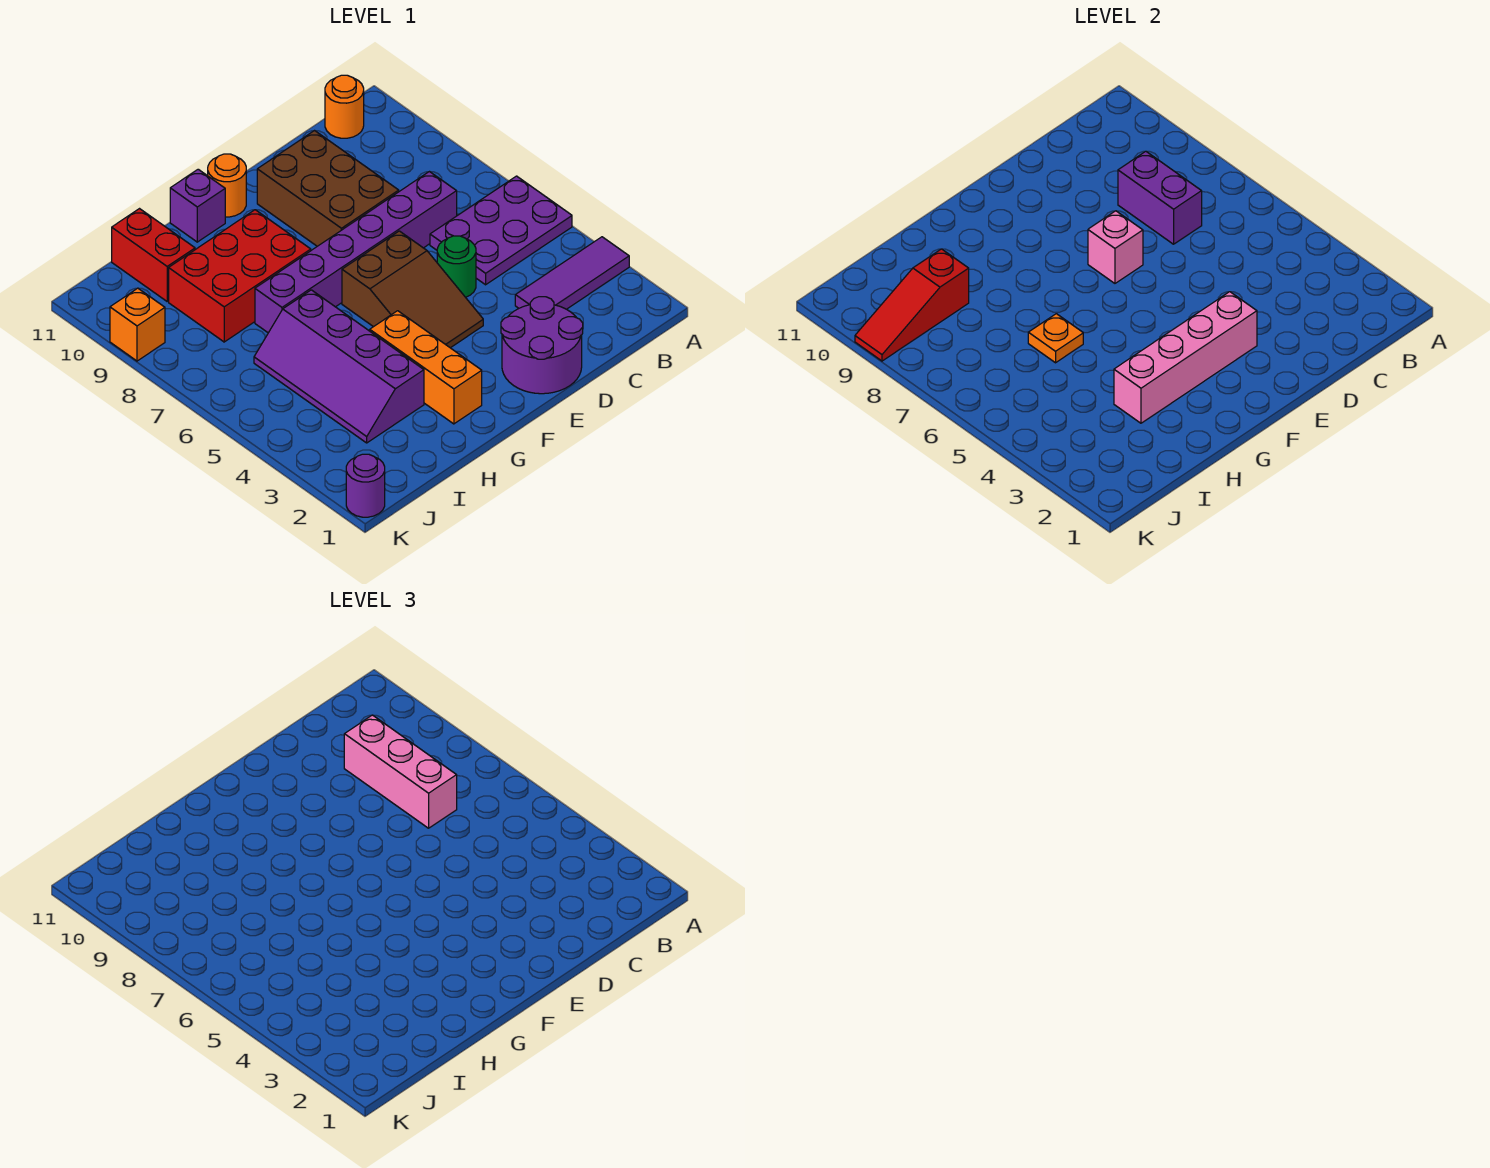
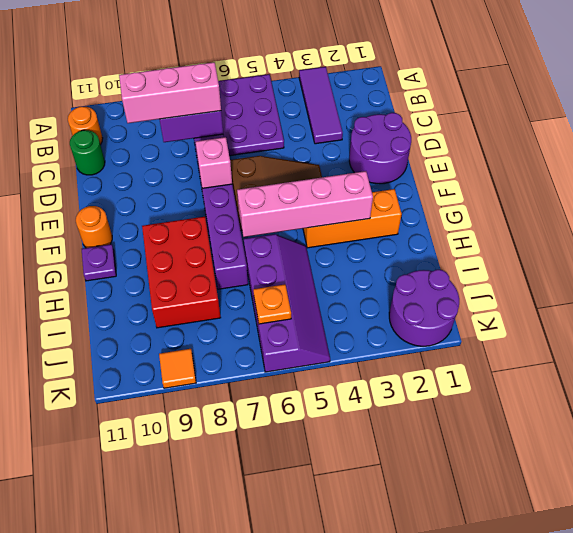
green 1x1 round brick [437,236,476,297] -> green 1x1 round brick moved to [70,130,105,175]
brown 2x3 brick [257,131,399,246] -> none
pink 1x4 brick [1114,292,1257,423] -> pink 1x4 brick turned to [237,171,373,237]
purple 1x1 brick [170,169,225,242] -> purple 1x1 plate [82,244,116,281]
purple 2x4 slope [254,290,424,443] -> purple 2x4 slope turned to [244,234,330,372]
orange 1x1 plate [1028,314,1083,363] -> orange 1x1 plate moved to [253,284,291,324]
red 1x3 slope [855,249,969,361] -> none
red 1x2 brick [112,209,195,301] -> none
purple 1x1 round brick [346,454,385,517] -> purple 2x2 round brick [389,270,459,346]
orange 1x1 brick [110,288,165,361] -> orange 1x1 tile [159,349,196,388]

